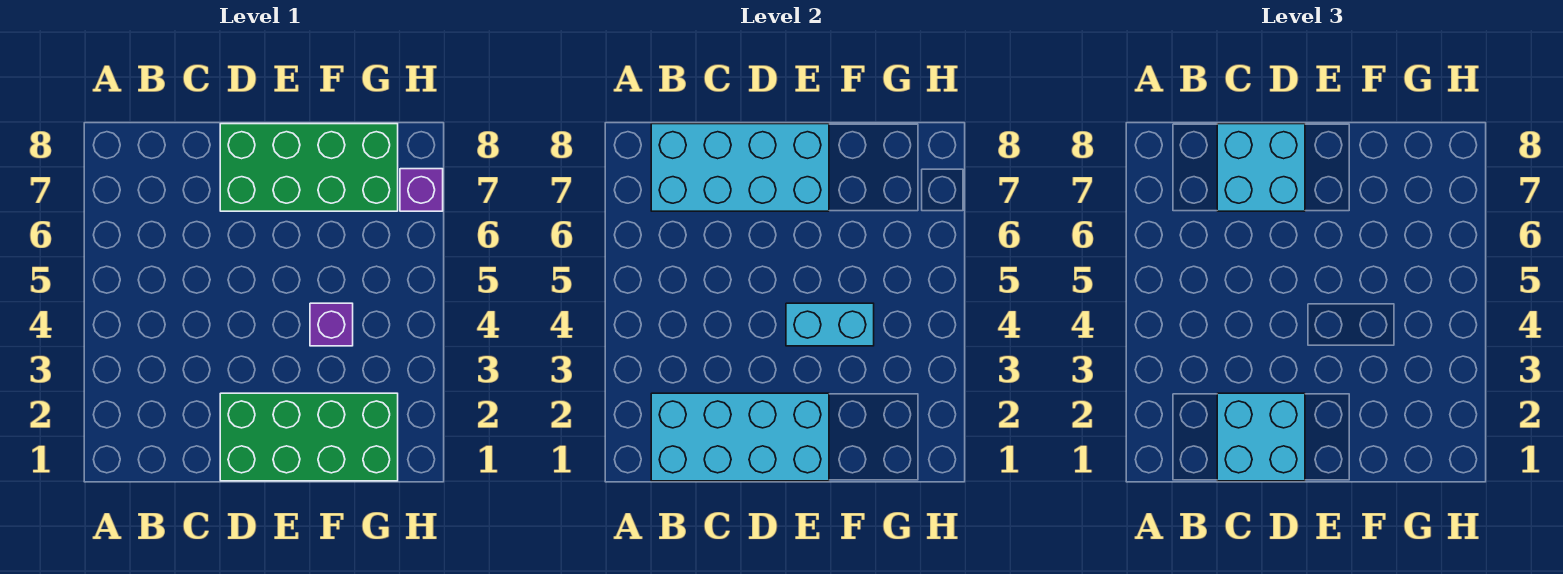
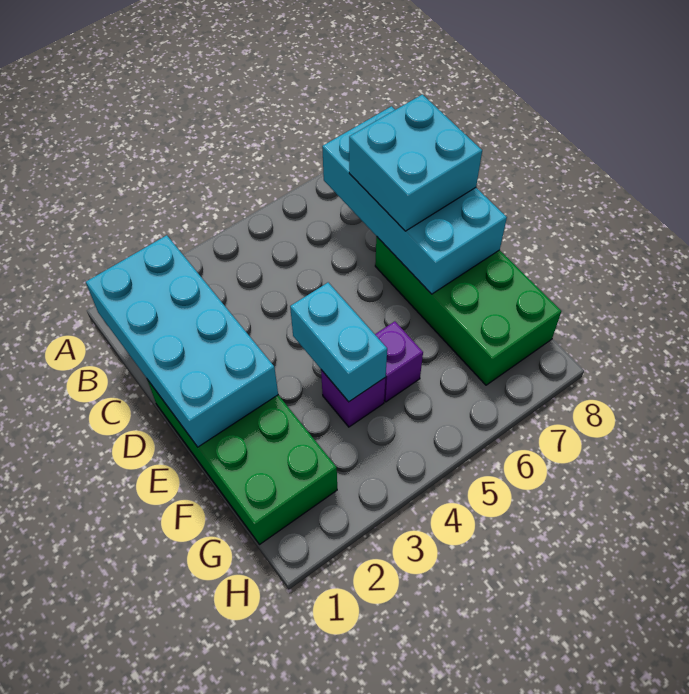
cyan 2x2 brick [1217,393,1305,481] -> none
purple 1x1 brick [400,169,443,211] -> purple 1x1 brick moved to [375,321,423,402]

